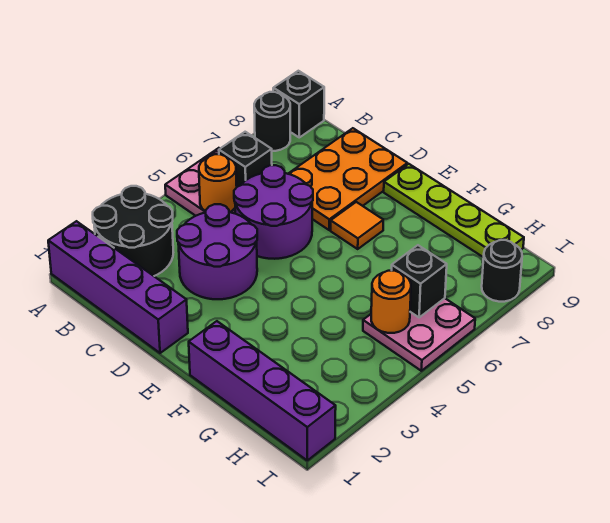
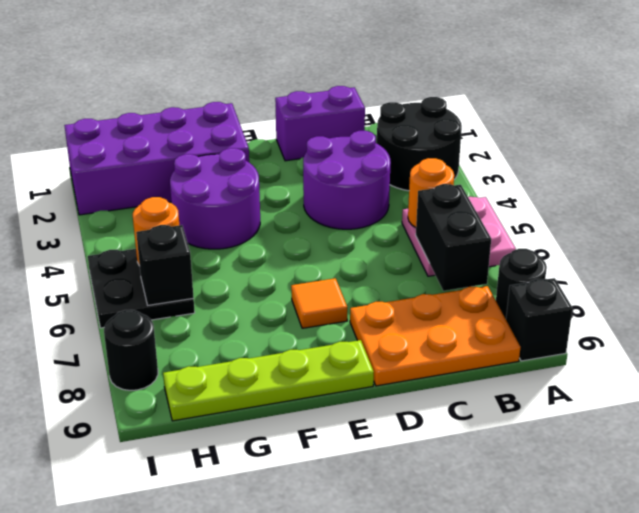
purple 1x4 brick [48,221,188,353] -> purple 1x2 brick [275,86,365,161]
black 1x1 brick [219,132,272,187] -> black 1x2 brick [416,184,491,291]
purple 2x2 round brick [234,165,313,259] -> purple 2x2 round brick moved to [170,148,260,249]
orange 2x3 plate [288,128,407,230] -> orange 2x3 plate turned to [350,286,520,386]
purple 1x4 brick [189,321,336,460] -> purple 2x4 brick [64,102,249,215]
pink 2x2 plate [363,298,475,371] -> black 2x2 plate [88,249,195,328]

